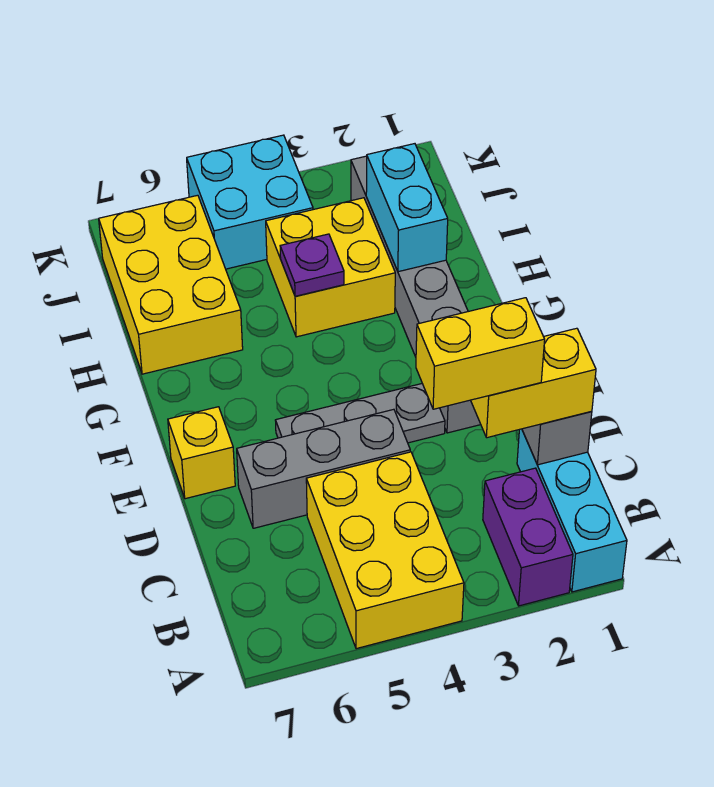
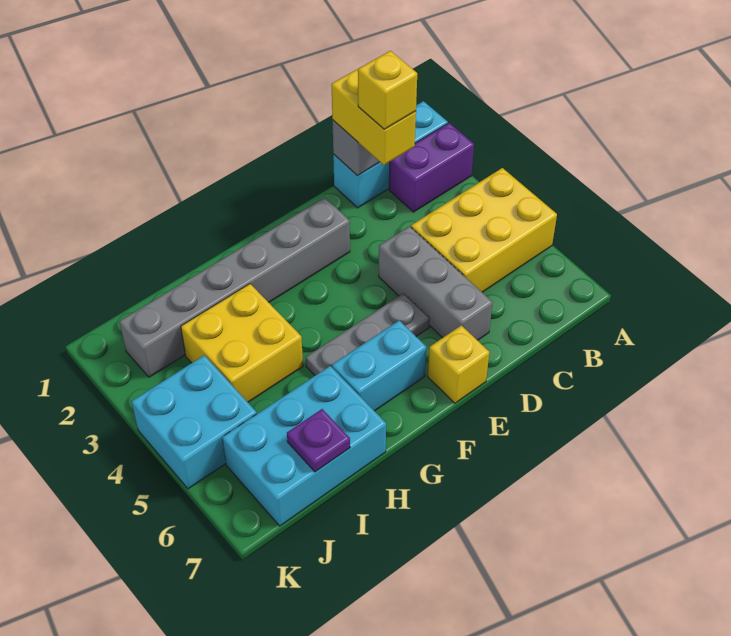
yellow 1x2 brick [416,298,545,409] -> yellow 1x1 brick [358,51,417,129]
grey 1x3 plate [275,384,445,443] -> grey 1x3 plate turned to [306,293,430,375]
cyan 1x2 brick [366,144,448,272] -> cyan 1x2 brick moved to [332,320,426,411]
purple 1x1 plate [280,234,344,296] -> purple 1x1 plate moved to [287,409,350,472]
yellow 2x3 brick [99,195,243,374] -> cyan 2x3 brick [222,366,386,526]

